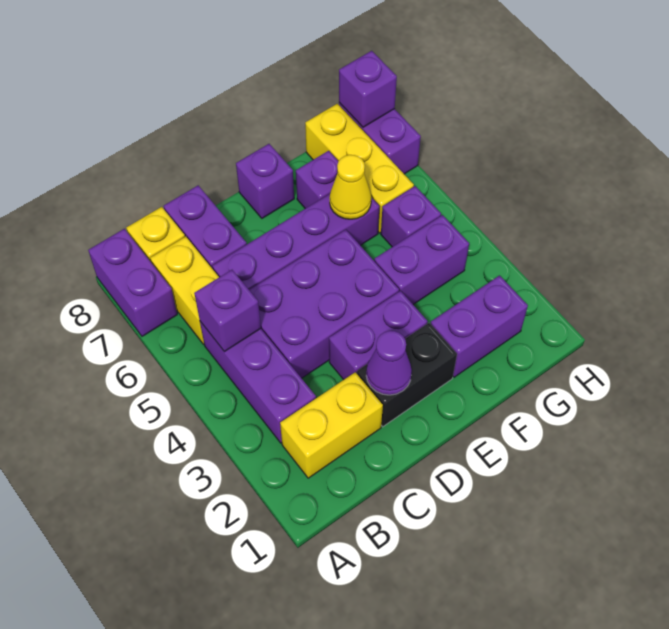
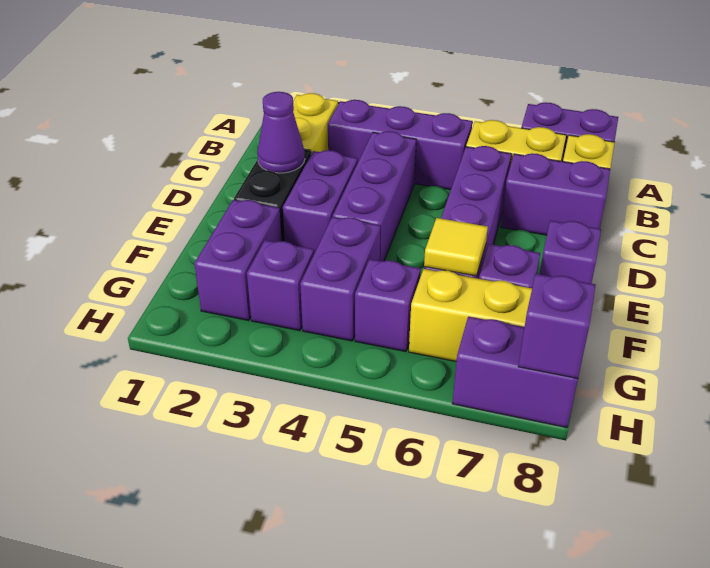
purple 1x1 brick [194,270,261,352] -> purple 1x1 brick moved to [247,240,314,331]
purple 2x3 brick [249,229,399,378] -> purple 1x3 brick [333,131,416,261]
yellow 1x1 cone [330,155,371,219] -> yellow 1x1 tile [424,218,488,276]

